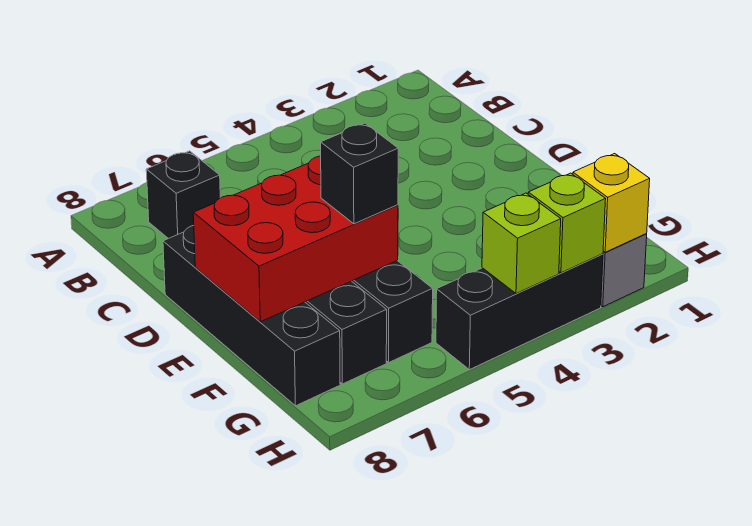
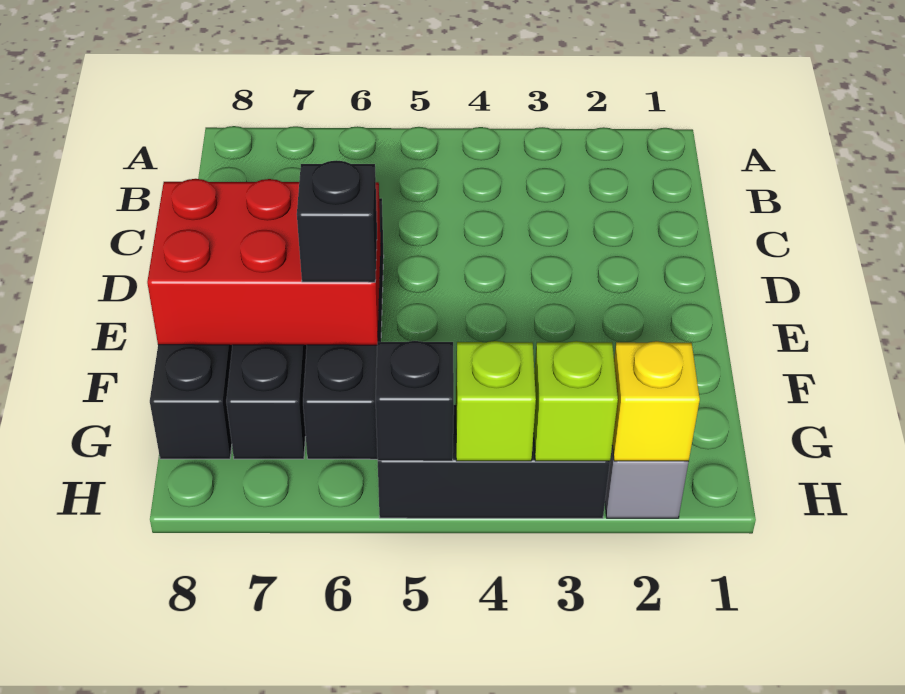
black 1x1 brick [146,151,220,239] -> black 1x1 brick moved to [376,341,454,461]

